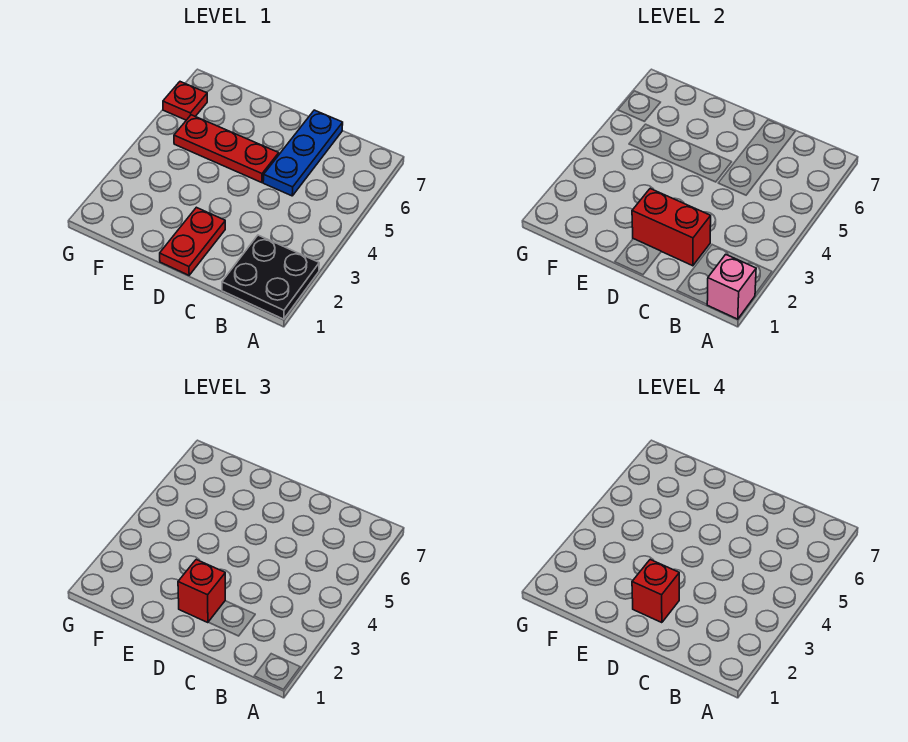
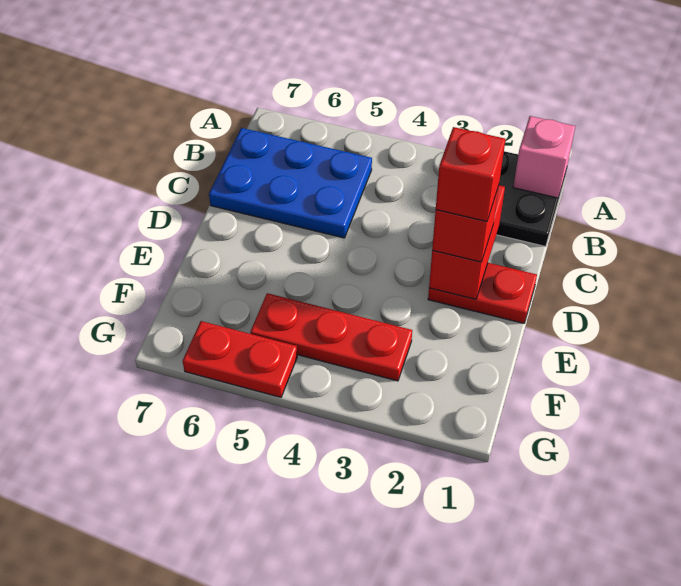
blue 1x3 plate [263,110,343,196] -> blue 2x3 plate [209,128,372,238]
red 1x3 plate [174,115,279,183] -> red 1x3 plate turned to [250,293,412,381]
red 1x1 plate [163,82,207,120] -> red 1x2 plate [183,321,297,397]

